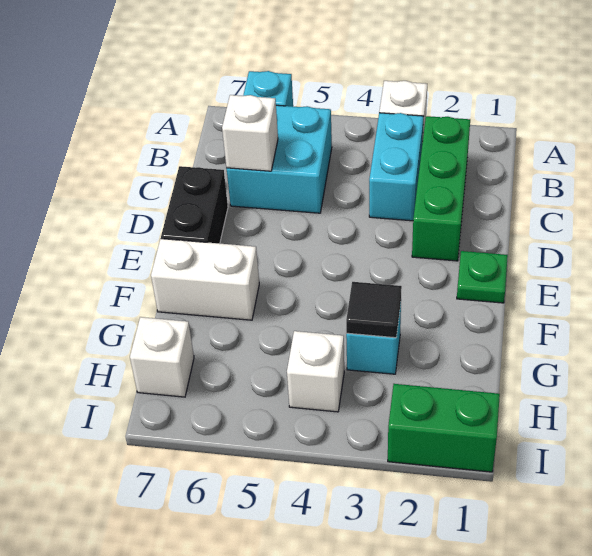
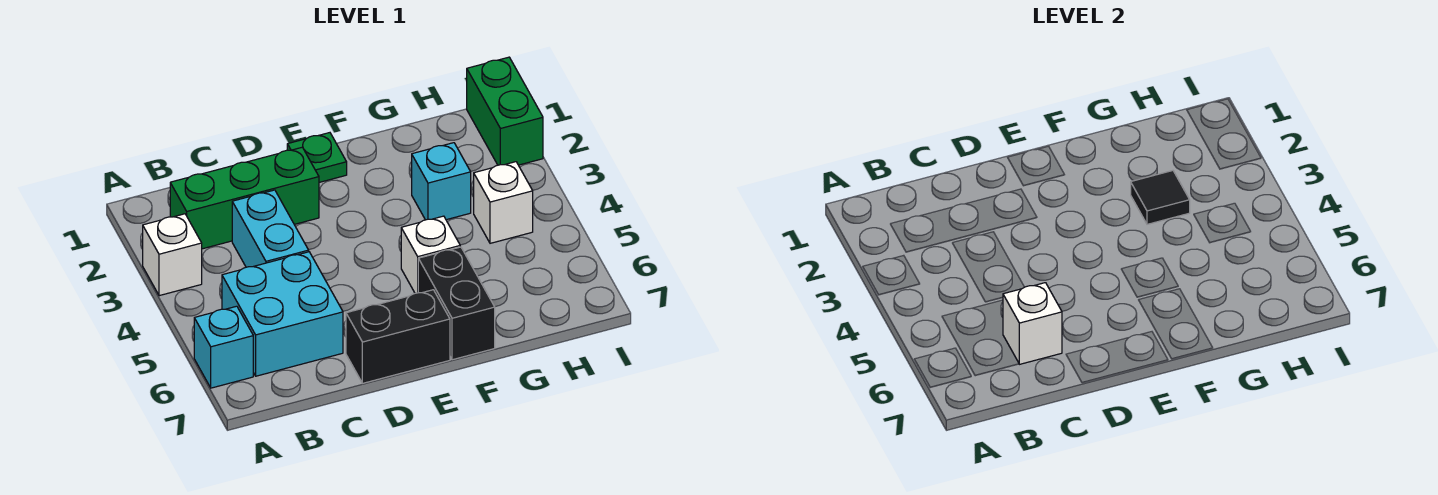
cyan 1x2 brick [369,113,424,221] -> cyan 1x2 brick turned to [232,190,309,267]
white 1x2 brick [151,239,259,320] -> black 1x2 brick [418,247,495,360]
white 1x1 brick [130,317,194,397] -> white 1x1 brick moved to [401,216,460,293]

